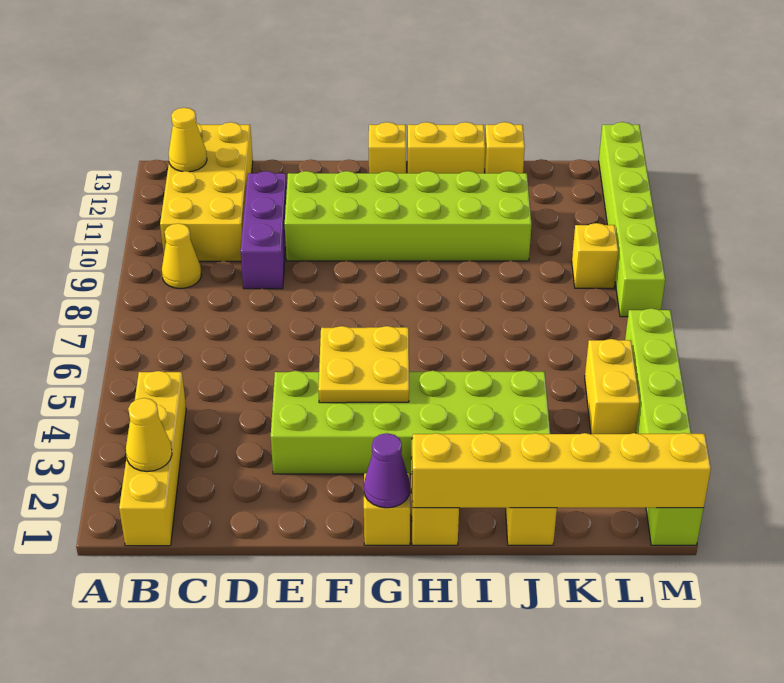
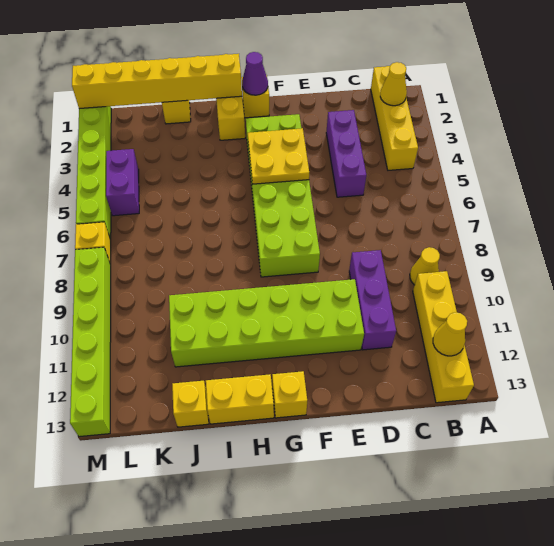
yellow 2x4 brick [160,122,253,261] -> yellow 1x4 brick [413,271,474,403]
none -> purple 1x3 brick [326,110,366,197]
lime 2x6 brick [271,371,550,474] -> lime 2x6 brick turned to [246,114,320,277]
yellow 1x2 brick [585,339,640,434] -> purple 1x2 brick [106,149,139,216]
yellow 1x1 brick [572,223,618,288] -> yellow 1x1 brick moved to [75,222,111,264]

